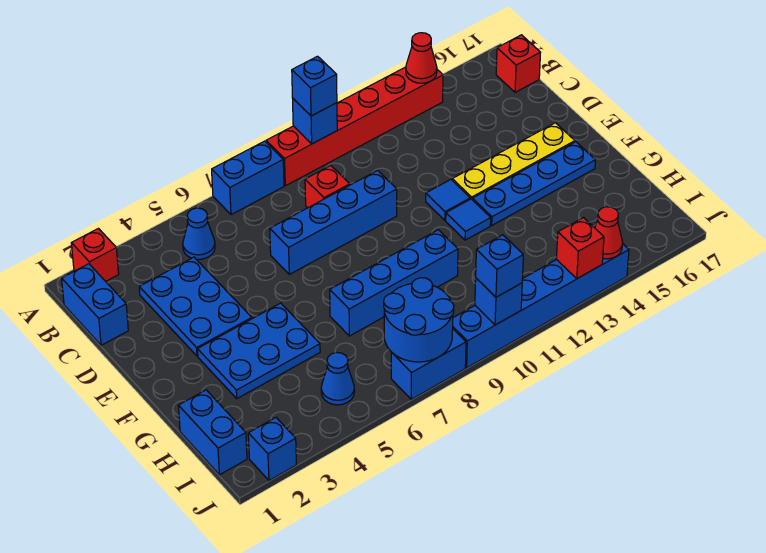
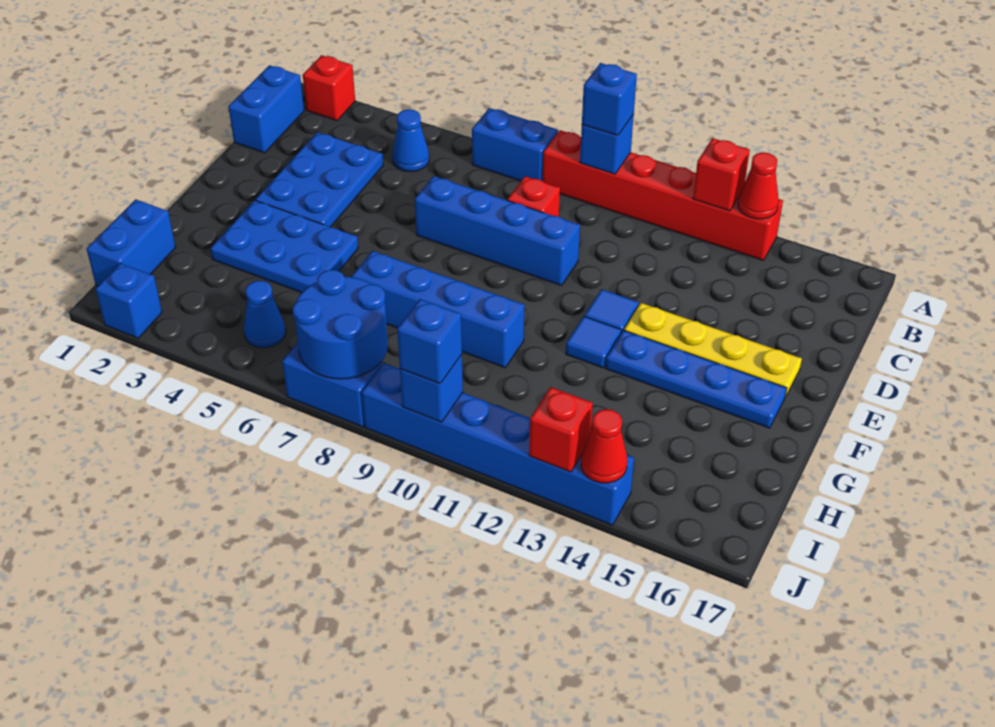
red 1x1 brick [496,35,541,92] -> red 1x1 brick moved to [693,138,750,211]

